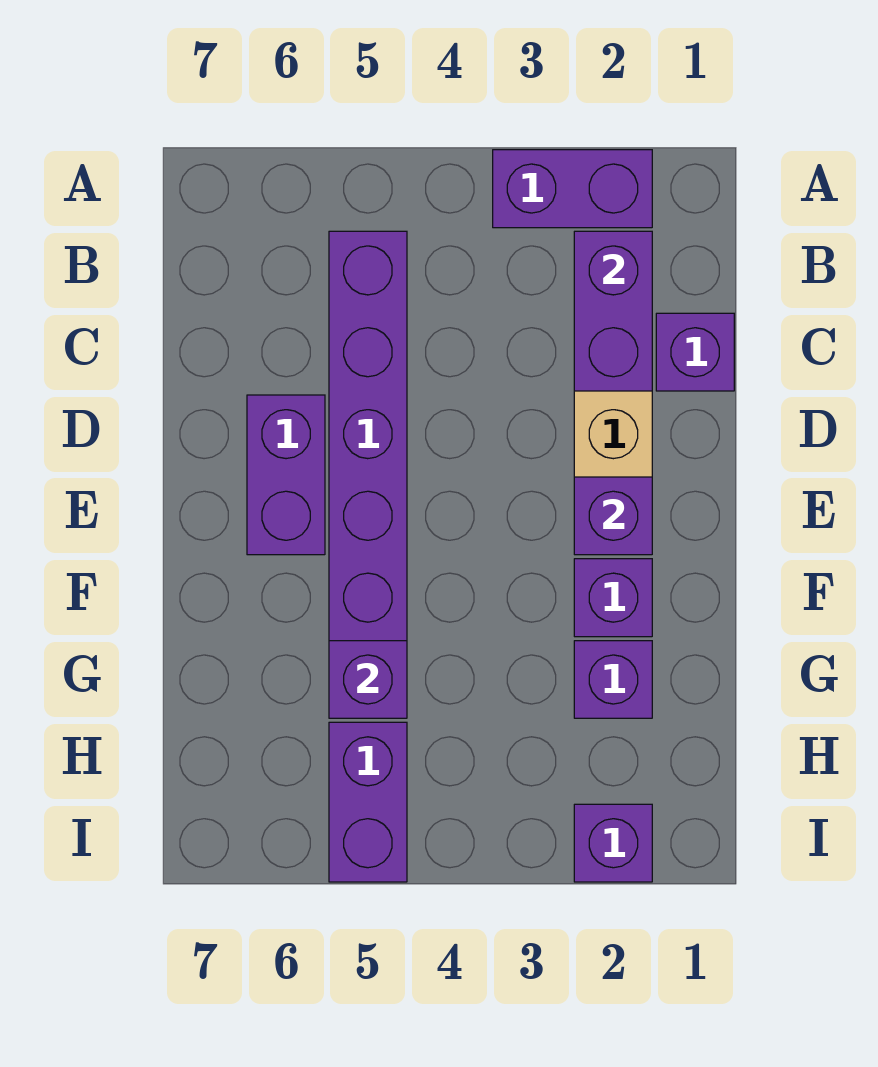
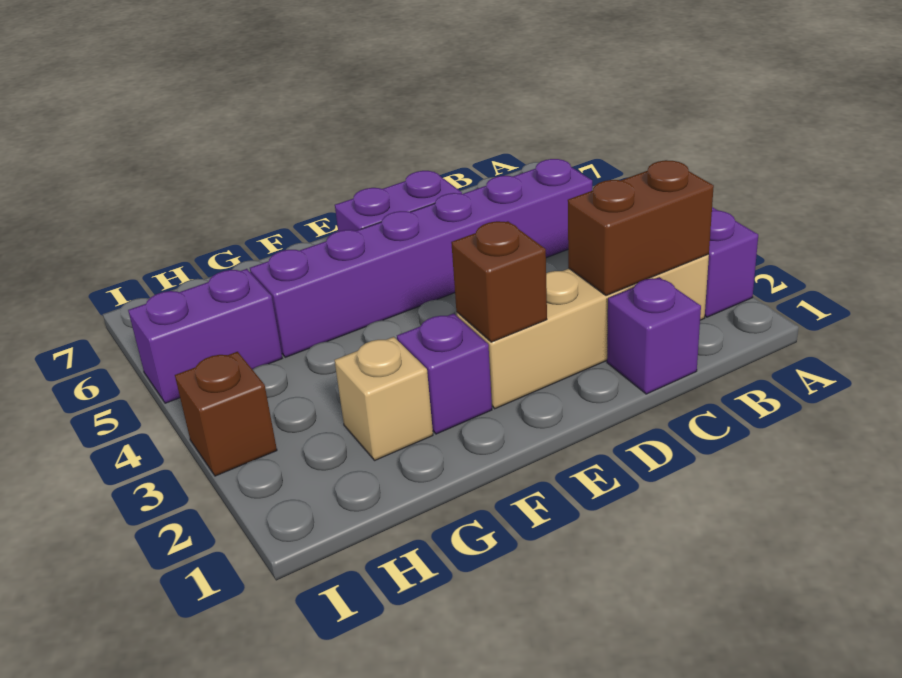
purple 1x2 brick [574,231,652,391] -> brown 1x2 brick [568,160,714,296]
purple 1x1 brick [574,477,652,555] -> brown 1x1 brick [451,221,547,342]
purple 1x1 brick [574,641,652,718] -> tan 1x1 brick [335,337,433,460]
purple 1x1 brick [329,641,407,718] -> none
purple 1x1 brick [574,804,652,882] -> none
none -> brown 1x1 brick [175,352,277,476]

